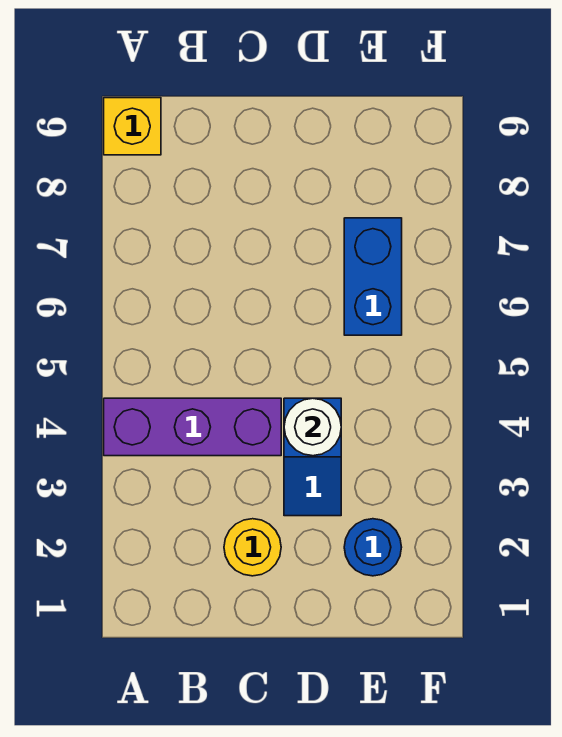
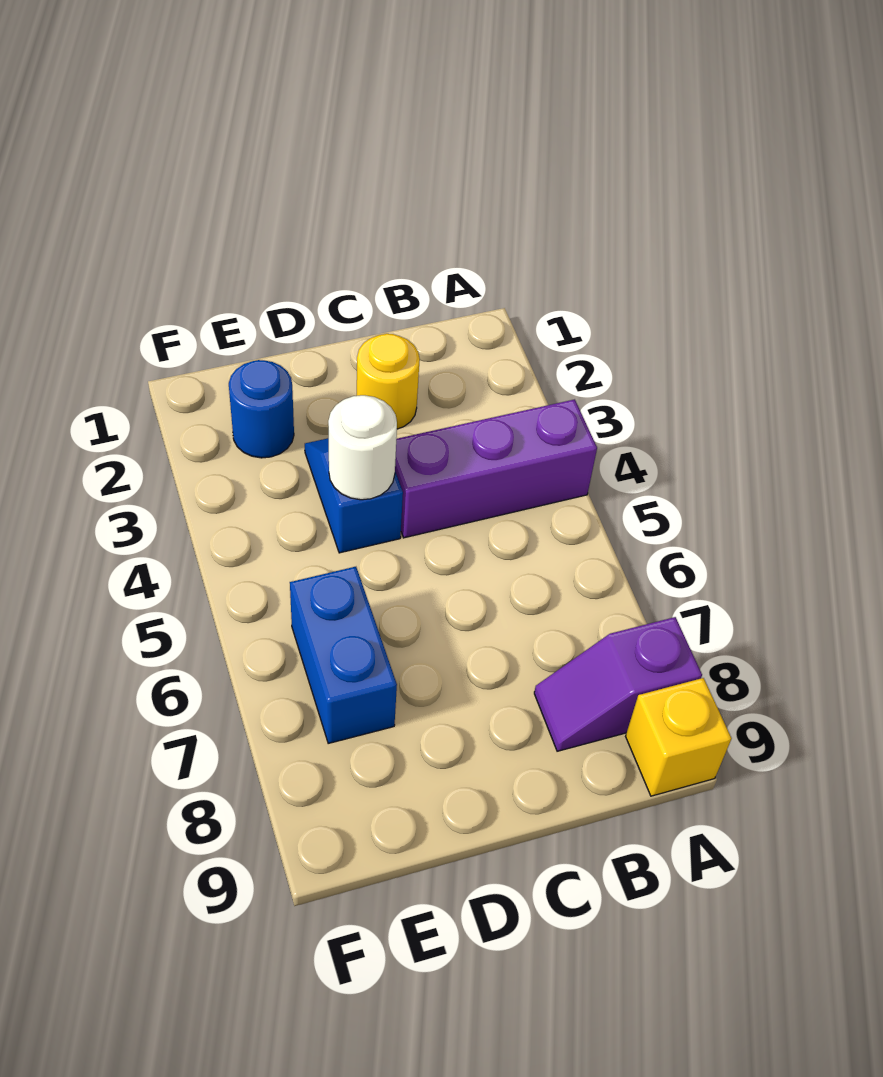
none -> purple 1x2 slope [534,617,702,751]

